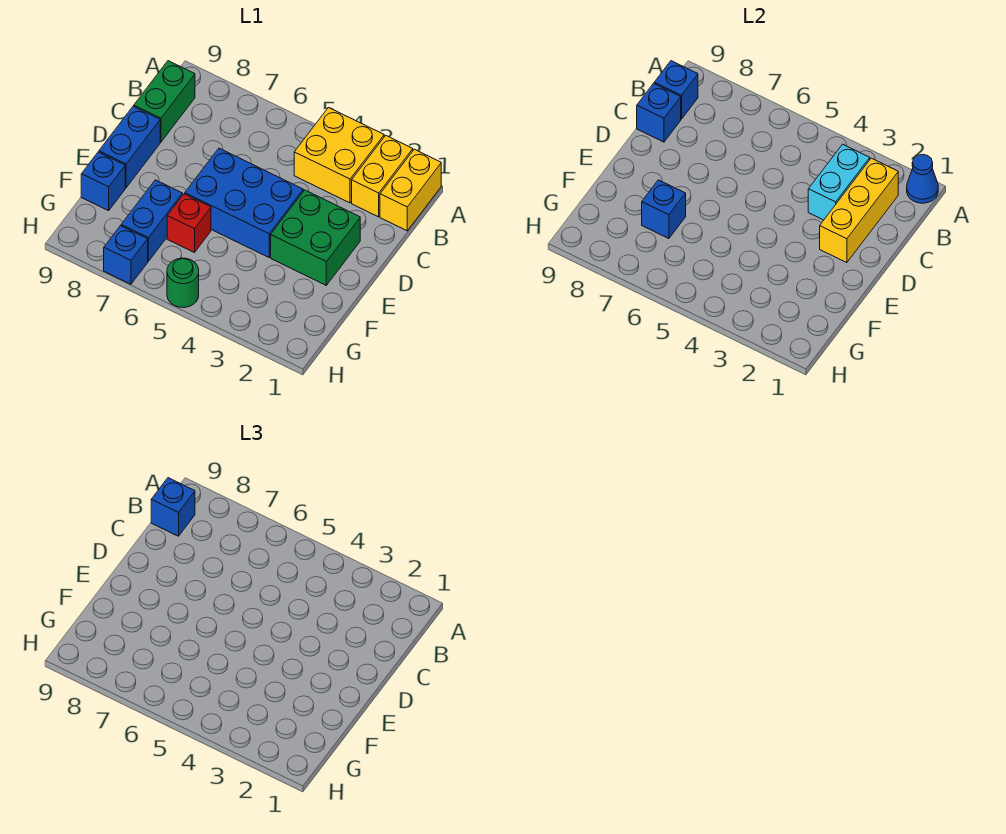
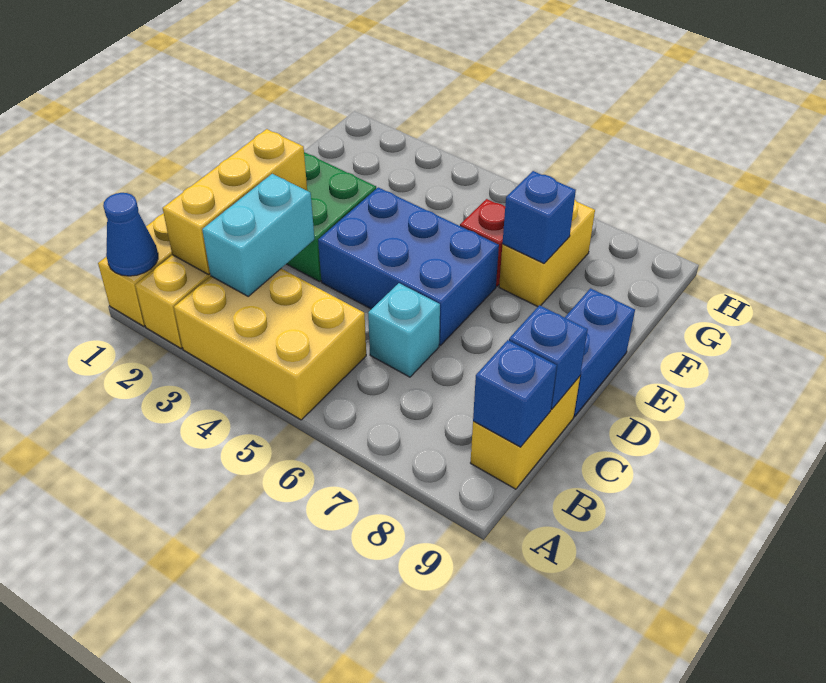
yellow 2x2 brick [294,108,384,203] -> yellow 2x3 brick [174,269,366,420]
green 1x2 brick [134,61,195,142] -> yellow 1x2 brick [471,376,580,489]
blue 1x1 brick [151,478,195,536] -> none
none -> cyan 1x1 brick [368,283,440,377]
blue 1x2 brick [121,180,183,261] -> yellow 1x2 brick [499,200,595,307]
blue 1x1 brick [81,152,125,211] -> none
green 1x1 round brick [167,258,199,308] -> none
blue 1x1 brick [104,226,148,284] -> none

